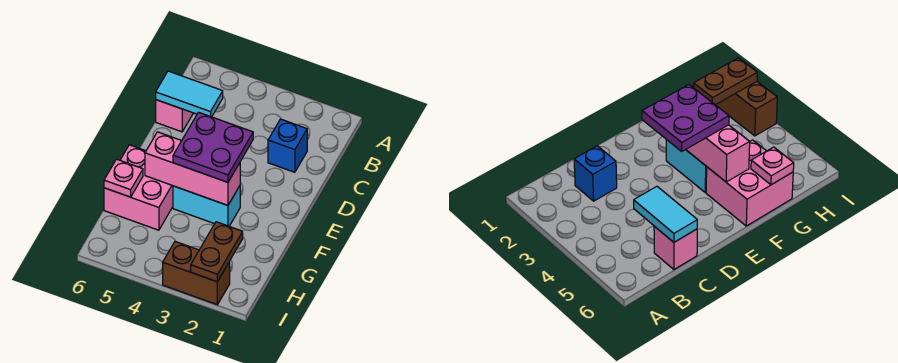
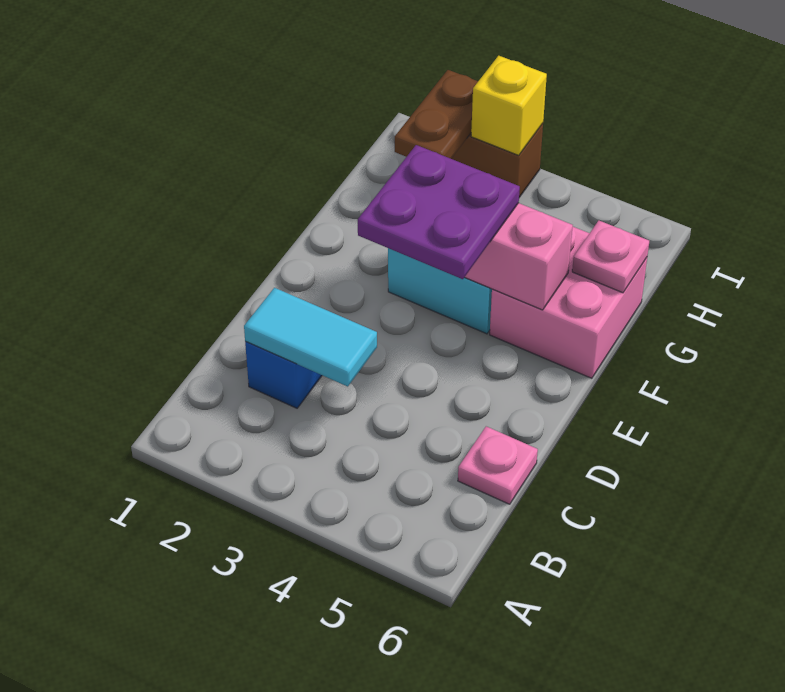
cyan 1x2 tile [156,71,223,117] -> cyan 1x2 tile moved to [244,288,377,387]
pink 1x1 brick [156,100,193,132] -> pink 1x1 plate [458,426,538,504]
none -> yellow 1x1 brick [471,56,547,155]

